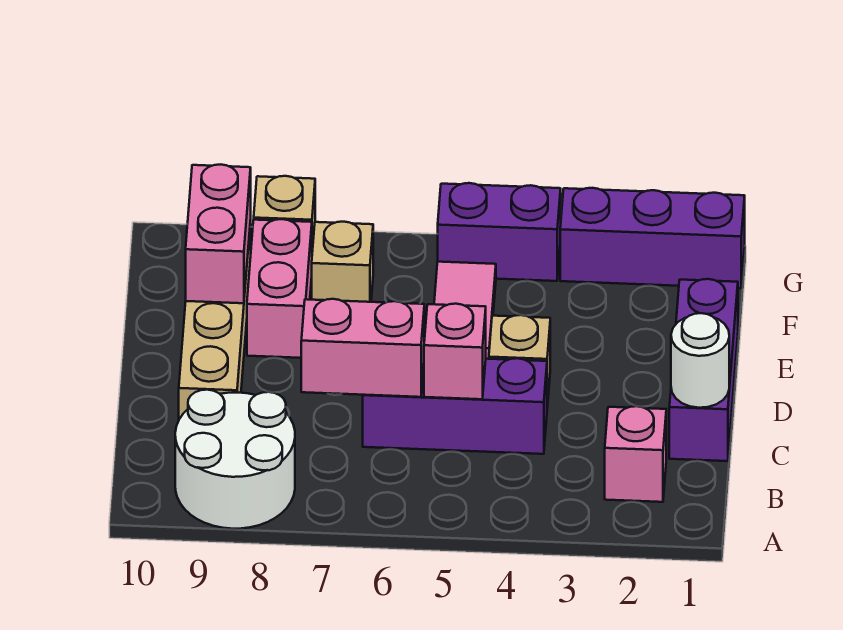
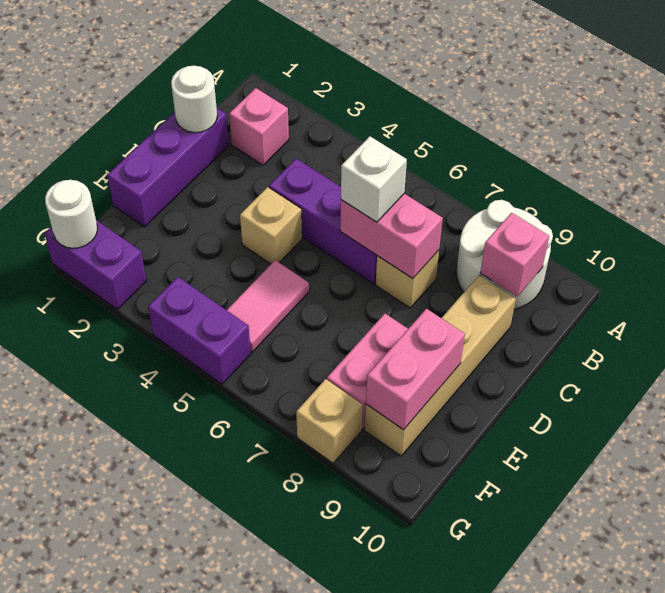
pink 1x1 brick [424,304,486,399] -> pink 1x1 brick moved to [481,213,549,296]
none -> white 1x1 brick [341,136,407,222]
tan 1x1 brick [312,222,373,302] -> tan 1x1 brick moved to [376,250,439,308]
purple 1x3 brick [560,188,745,288] -> purple 1x2 brick [44,220,146,309]
none -> white 1x1 round brick [45,180,97,248]

